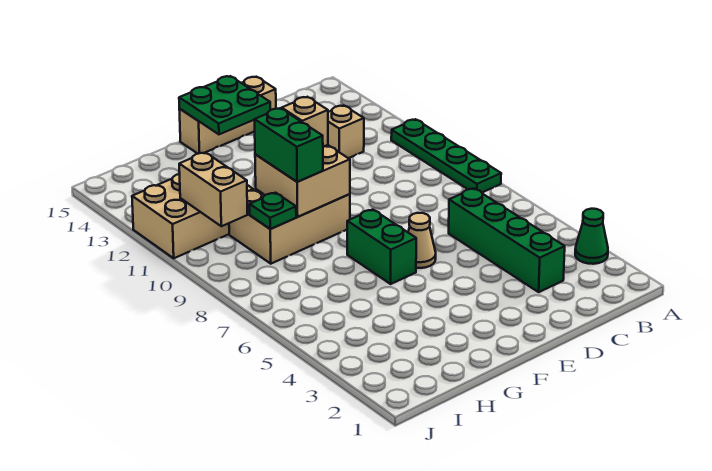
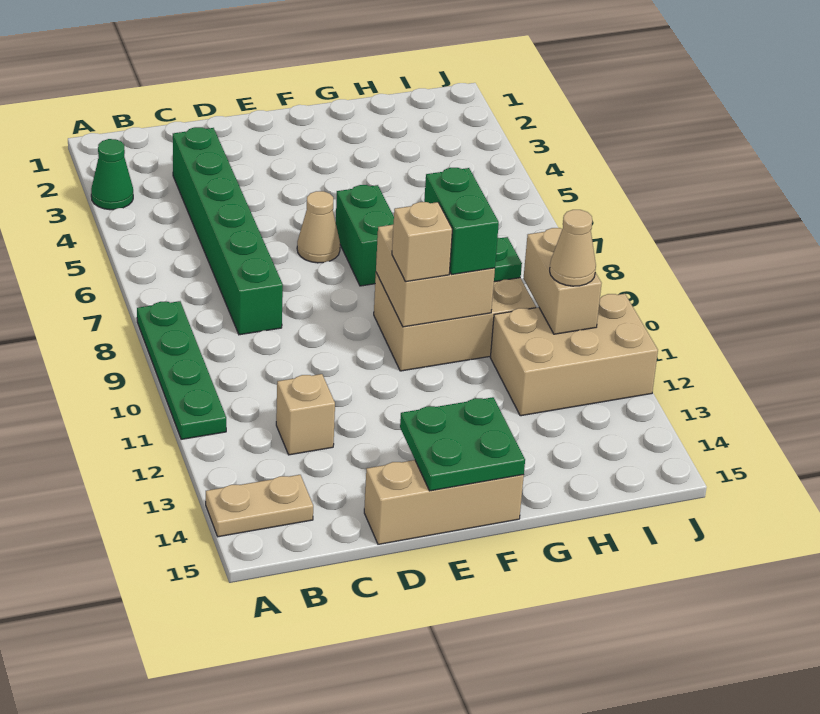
none -> tan 1x2 plate [206,475,313,537]
green 1x4 brick [449,188,565,292] -> green 1x6 brick [173,127,283,335]
none -> tan 1x1 cone [550,210,596,286]

